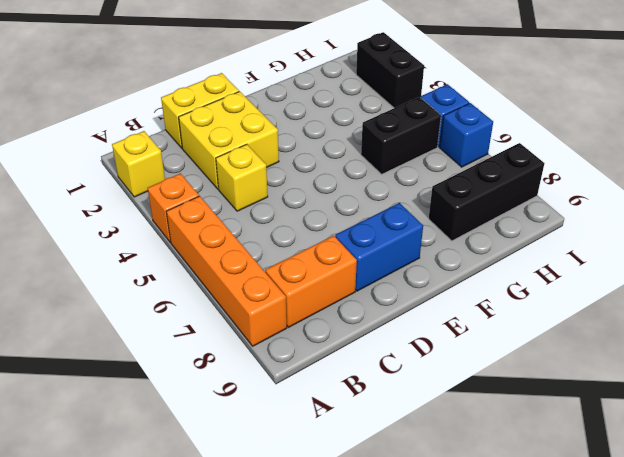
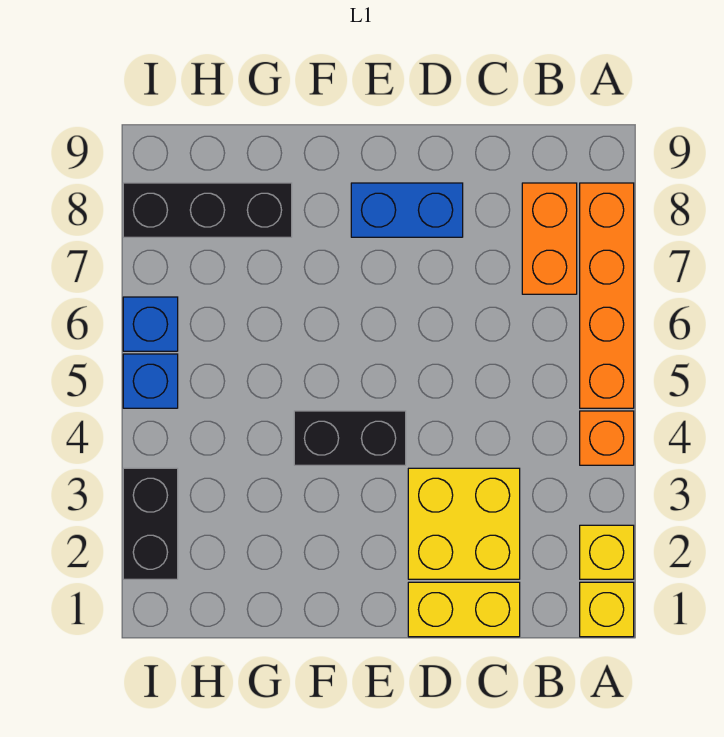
orange 1x2 brick [265,236,357,327] -> orange 1x2 brick turned to [522,183,577,294]
yellow 1x1 brick [216,144,268,211] -> yellow 1x1 brick moved to [580,582,634,637]
black 1x2 brick [361,97,441,174] -> black 1x2 brick moved to [294,411,406,465]

